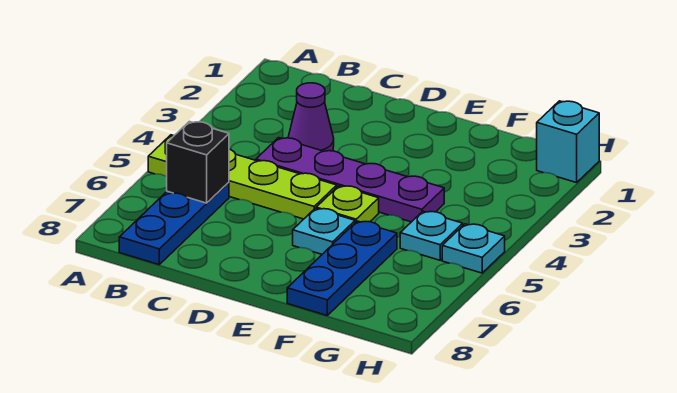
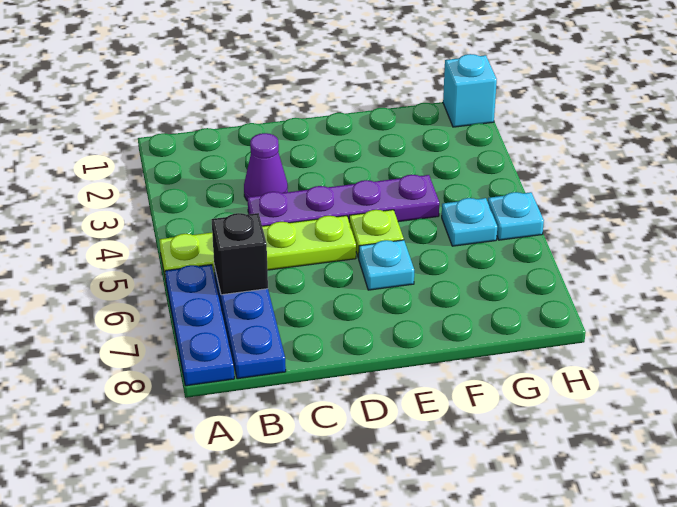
blue 1x3 plate [287,221,397,315] -> blue 1x3 plate moved to [165,265,234,386]

